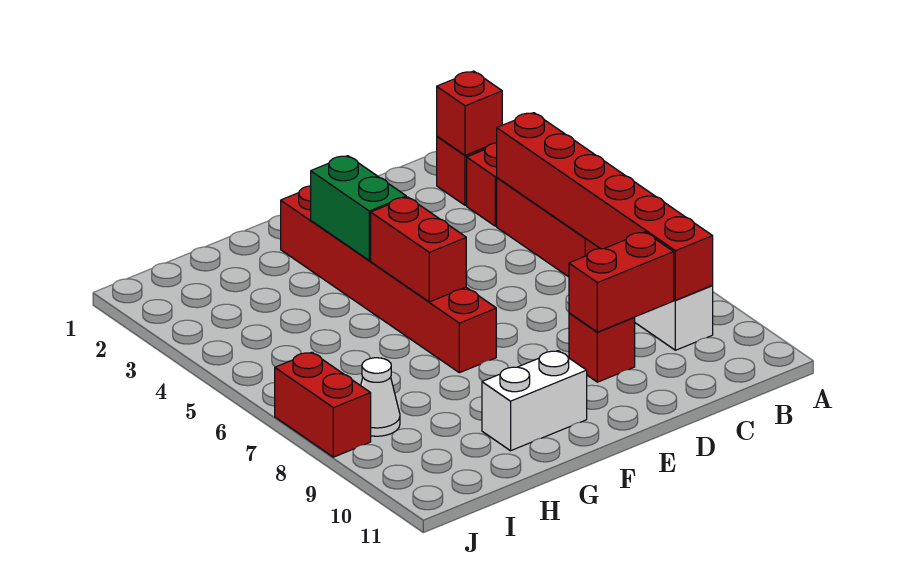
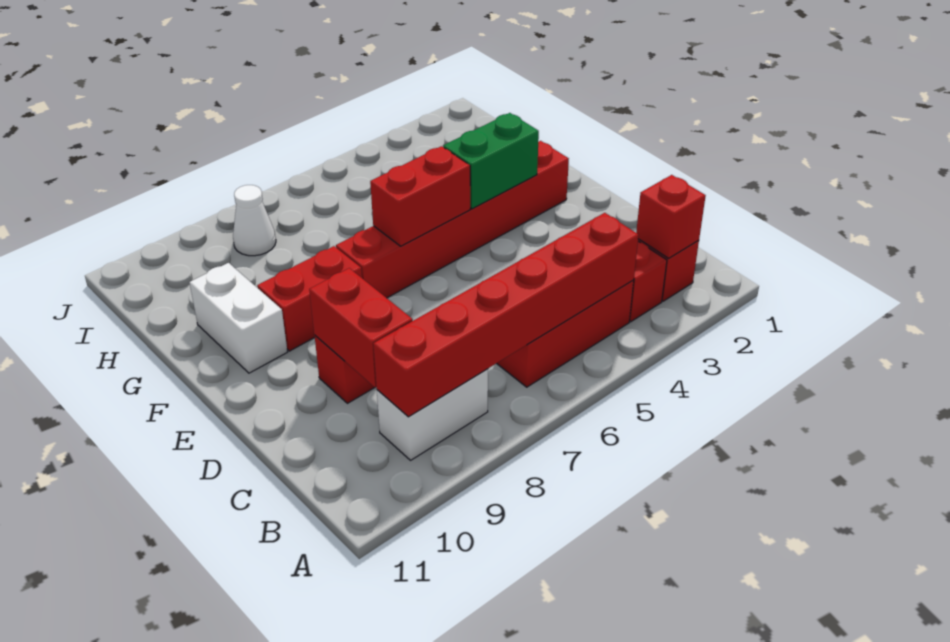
red 1x2 brick [275,352,371,457] -> red 1x2 brick moved to [257,246,362,351]

